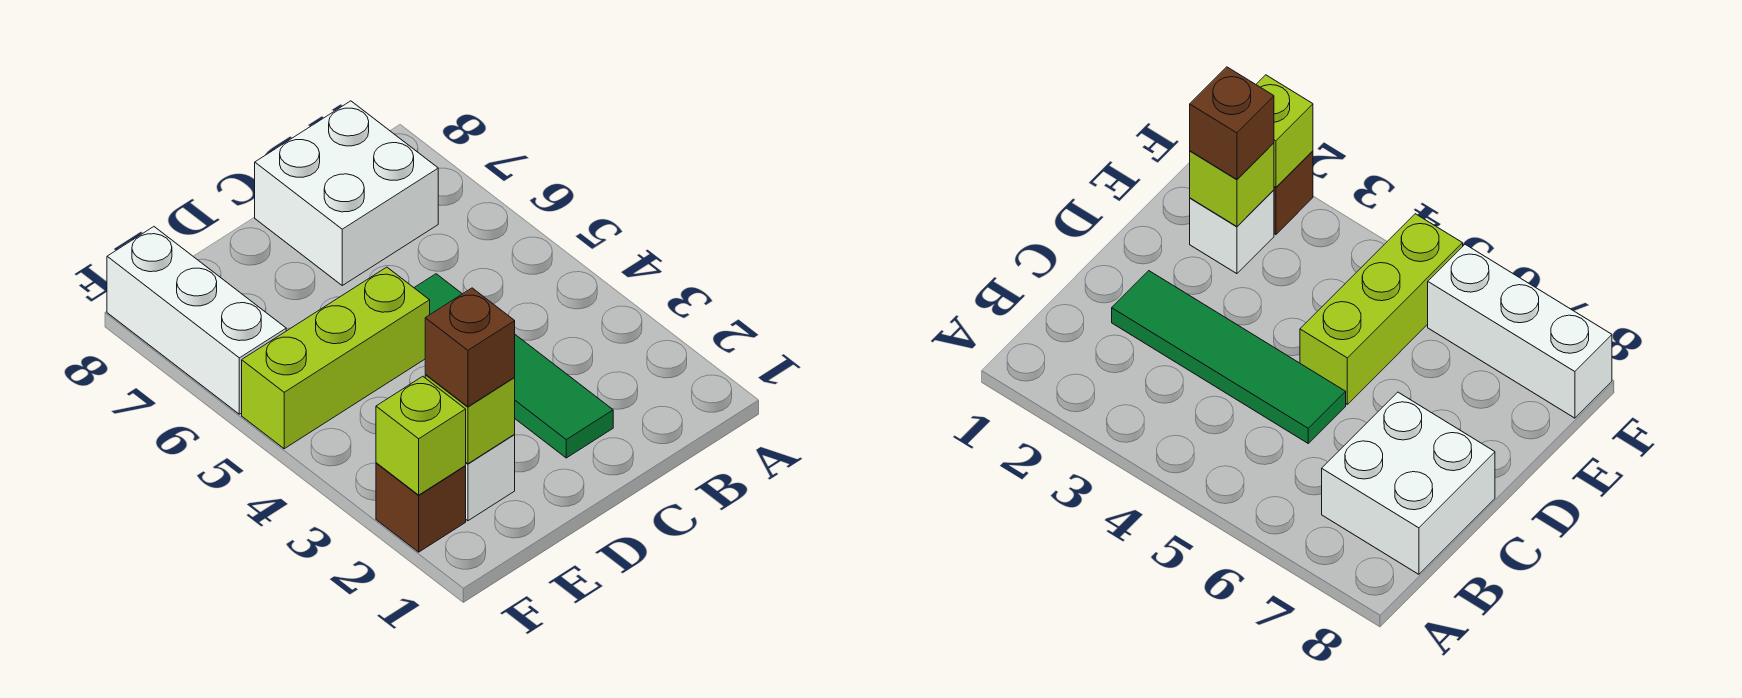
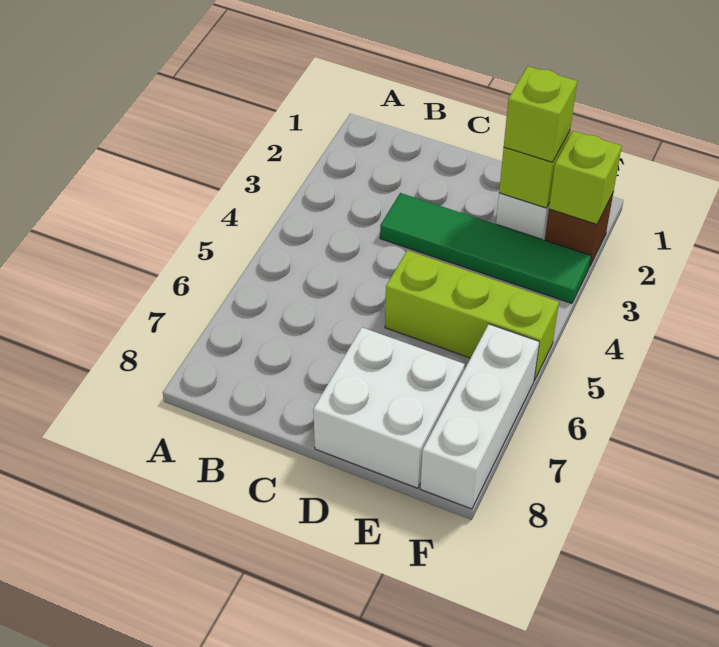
white 2x2 brick [255,101,438,285] -> white 2x2 brick moved to [313,327,465,488]
green 1x4 tile [414,274,613,458] -> green 1x4 tile turned to [380,193,591,303]
brown 1x1 brick [425,288,515,407] -> lime 1x1 brick [504,66,577,162]

